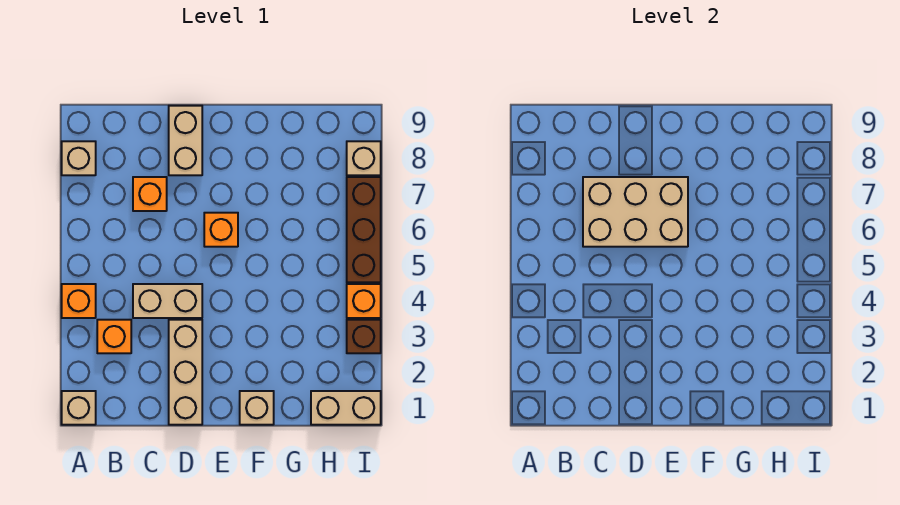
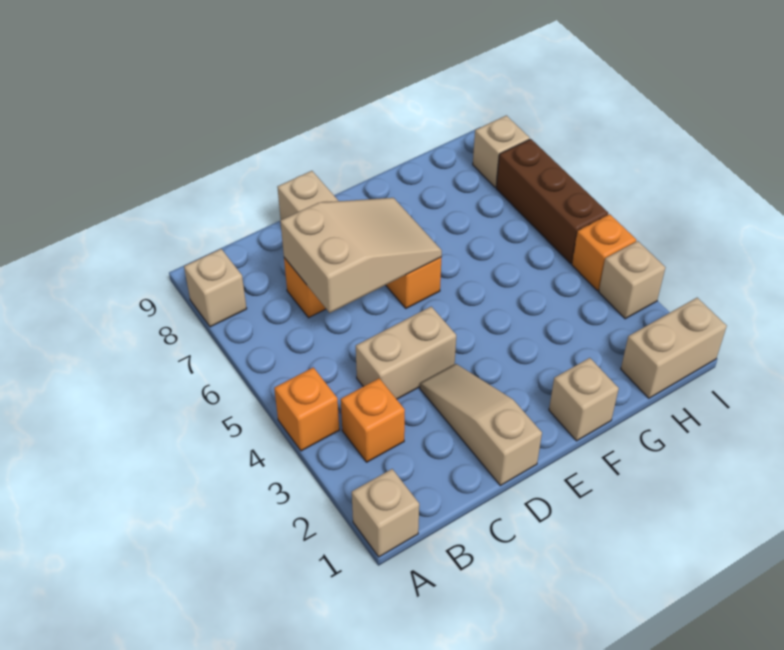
tan 2x3 brick [583,177,688,247] -> tan 2x3 slope [280,198,442,313]
tan 1x3 brick [169,320,202,425] -> tan 1x3 slope [420,364,542,486]
brown 1x1 brick [347,320,381,353] -> tan 1x1 brick [599,241,665,319]

